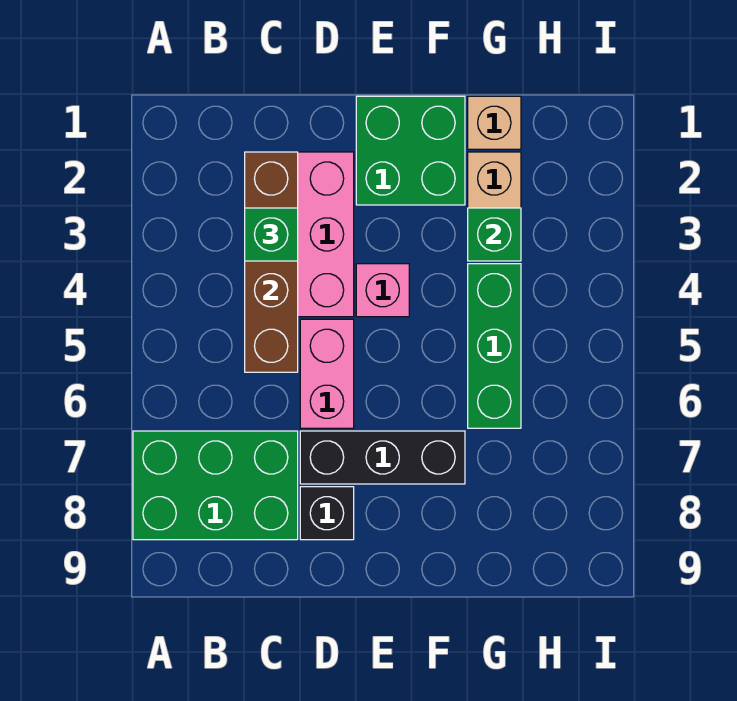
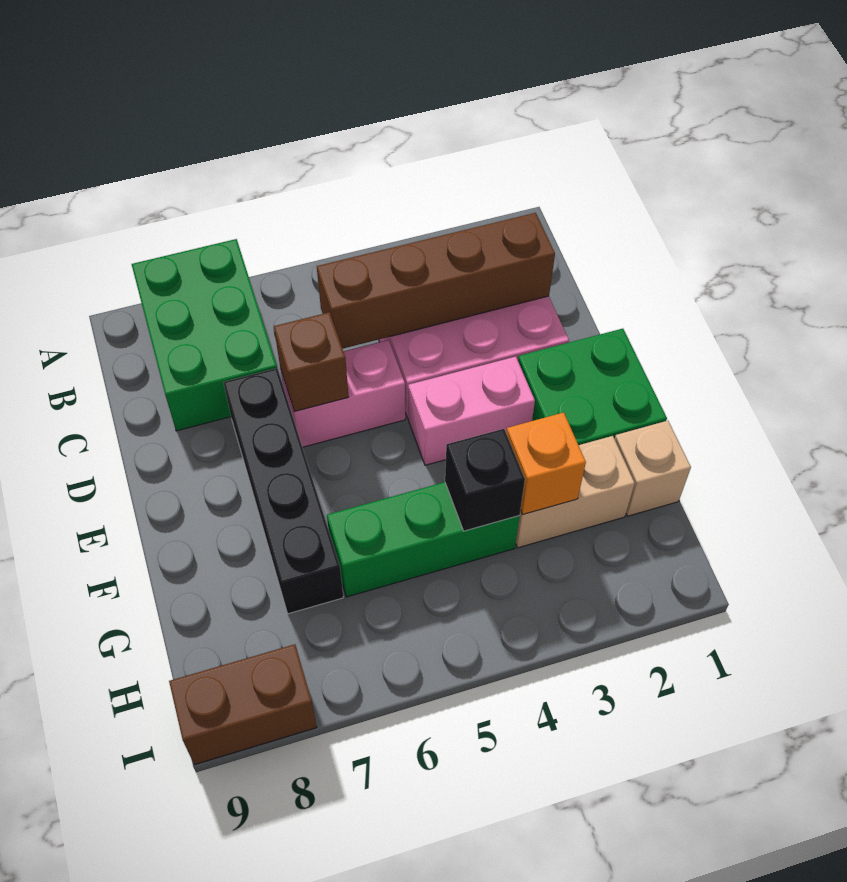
green 1x1 brick [245,208,298,261] -> none
none -> brown 1x1 brick [274,312,349,412]
black 1x3 brick [300,431,465,484] -> black 1x4 brick [223,368,343,614]
black 1x1 brick [300,487,354,540] -> black 1x1 brick moved to [445,429,525,531]
pink 1x1 brick [356,264,409,317] -> pink 1x2 brick [408,357,535,465]
green 1x1 brick [468,208,521,261] -> orange 1x1 brick [506,413,586,515]
none -> brown 1x2 brick [169,644,317,765]

